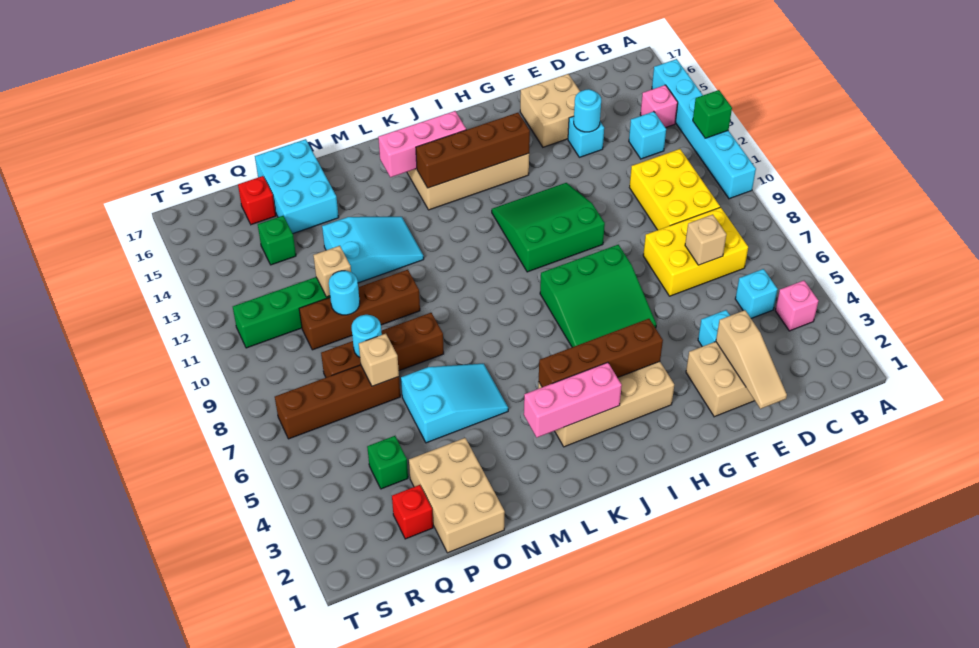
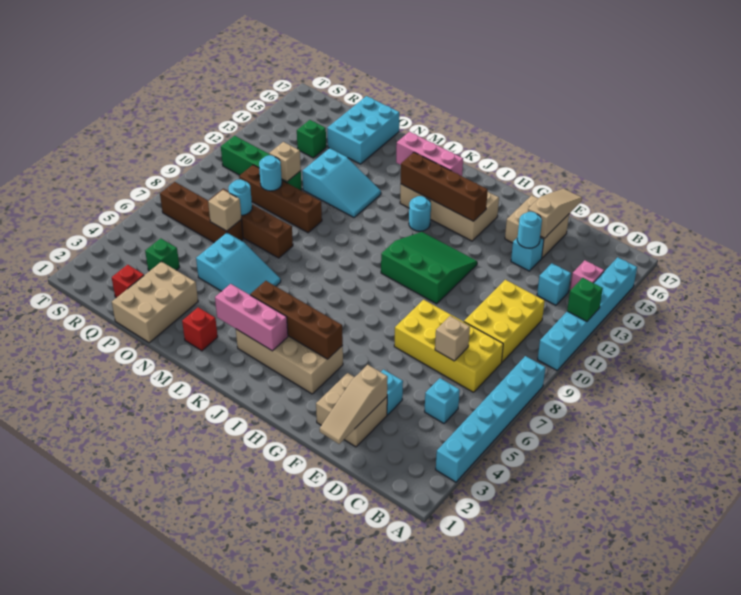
none -> cyan 1x6 brick [436,356,546,482]
pink 1x1 brick [775,281,819,331] -> none
yellow 2x3 brick [643,207,748,296] -> yellow 2x4 brick [394,300,503,392]
none -> tan 1x3 slope [528,189,582,238]
green 3x3 slope [540,245,656,347] -> none
none -> cyan 1x1 round brick [409,196,431,231]
red 1x1 brick [238,176,276,225] -> red 1x1 brick moved to [182,307,218,351]

